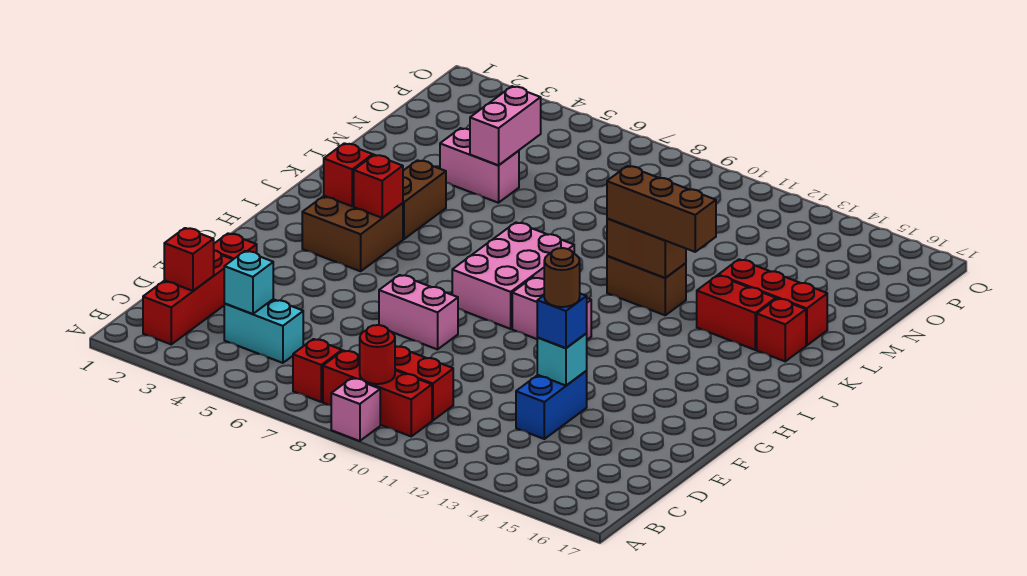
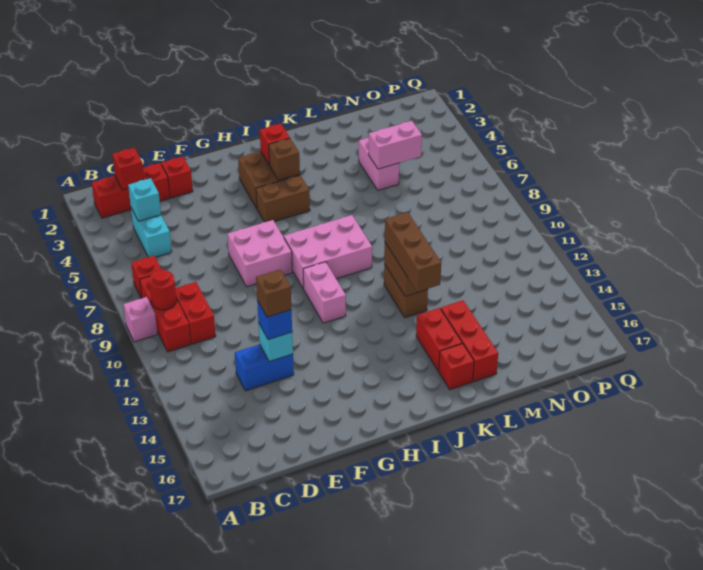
brown 1x1 round brick [544,248,580,307] -> brown 1x1 brick [256,269,291,317]
pink 1x2 brick [379,275,458,349] -> pink 2x2 brick [227,220,292,287]
red 1x1 brick [354,155,403,218] -> brown 1x1 brick [269,138,300,180]
brown 1x2 brick [403,160,446,239] -> brown 1x2 brick moved to [256,175,310,222]

